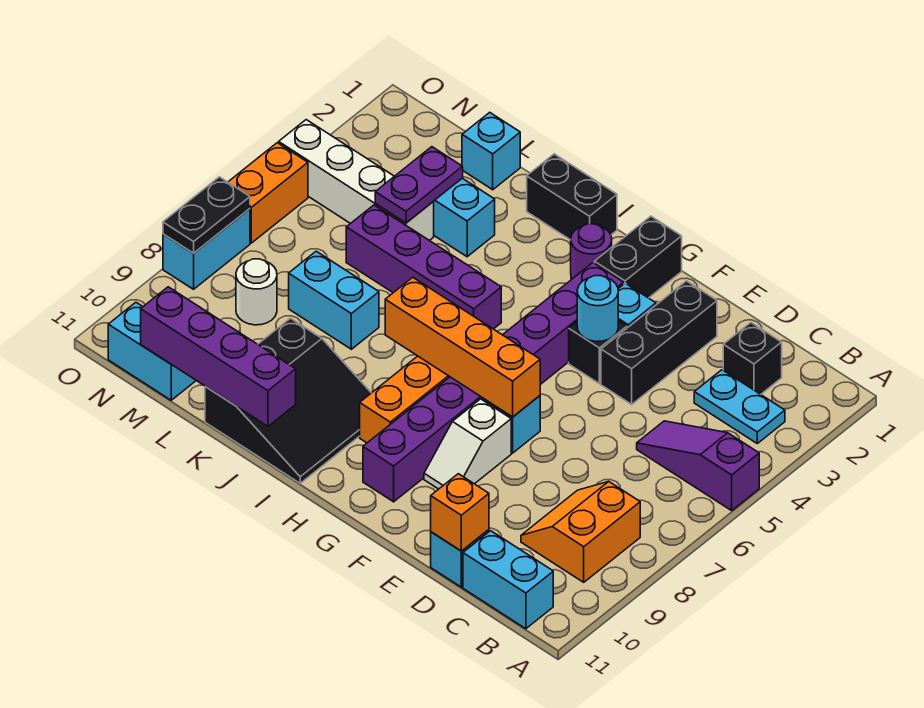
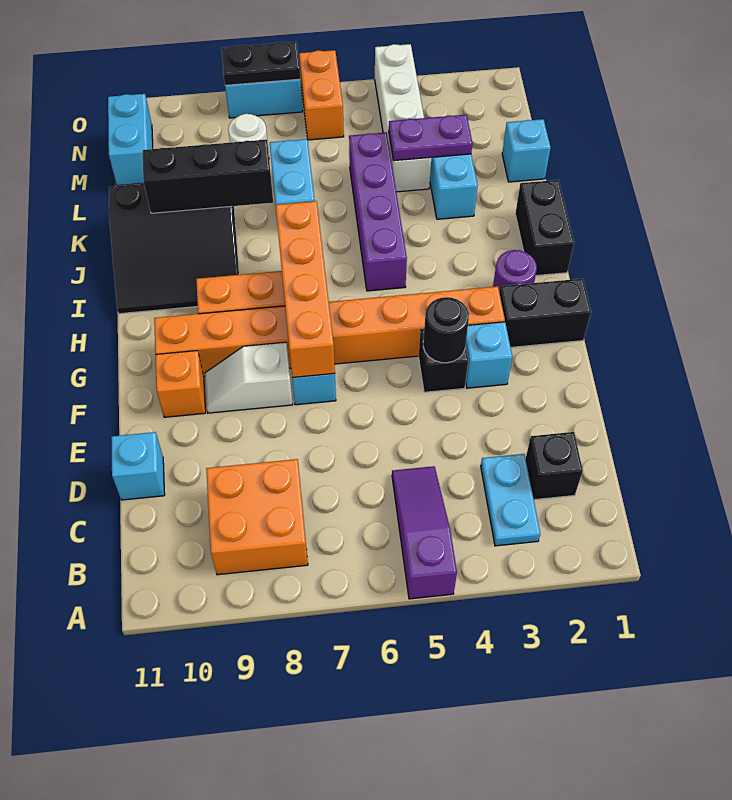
orange 2x2 slope [521,482,640,582] -> orange 2x2 brick [206,459,308,575]
cyan 1x2 brick [463,531,553,629] -> none
orange 1x1 brick [431,474,489,551] -> orange 1x1 brick moved to [155,351,206,417]
black 1x3 brick [601,281,717,404] -> black 1x3 brick moved to [143,140,273,213]
cyan 1x1 round brick [577,275,618,342] -> black 1x1 round brick [423,297,469,363]
purple 1x8 brick [363,263,624,502] -> orange 1x8 brick [154,286,505,376]
purple 1x4 brick [141,287,296,426] -> none
orange 1x2 brick [228,143,308,243] -> orange 1x2 brick turned to [299,50,344,140]

